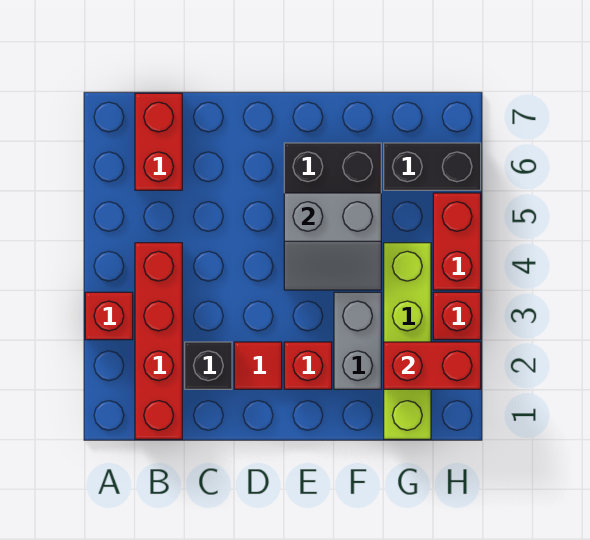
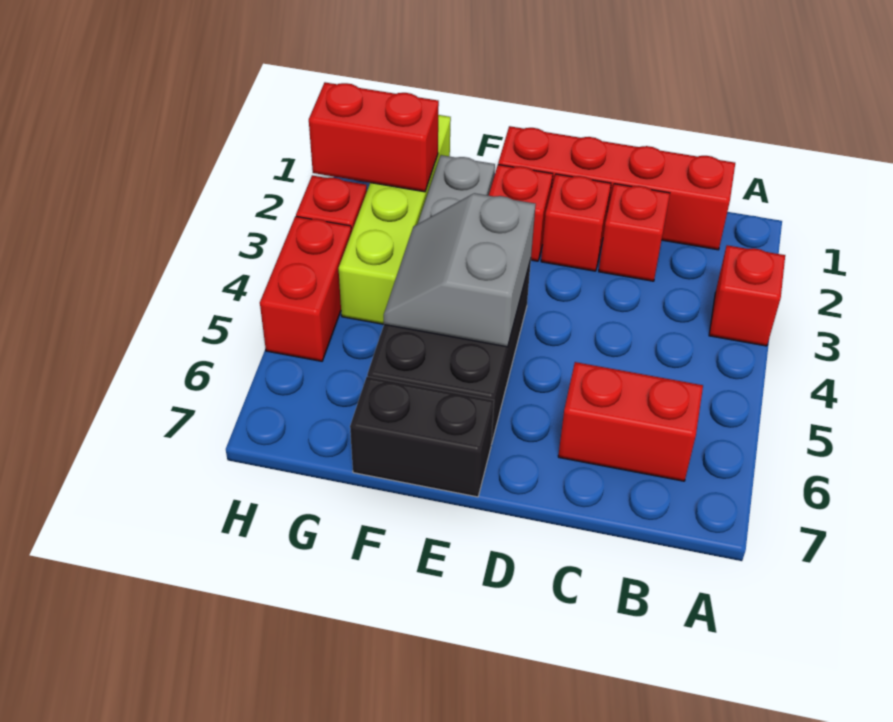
red 1x4 brick [135,243,182,439] -> red 1x4 brick turned to [498,126,735,250]
red 1x2 brick [135,93,182,190] -> red 1x2 brick turned to [558,362,703,481]
black 1x1 brick [185,342,232,389] -> red 1x1 brick [599,184,670,281]
red 1x1 tile [234,342,282,389] -> red 1x1 brick [541,174,611,271]
grey 2x2 slope [284,193,381,290] -> grey 2x2 slope turned to [384,193,536,347]
black 1x2 brick [384,143,481,190] -> black 1x2 brick moved to [350,377,494,497]

